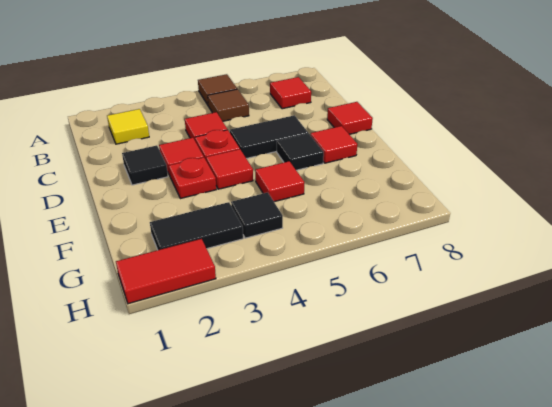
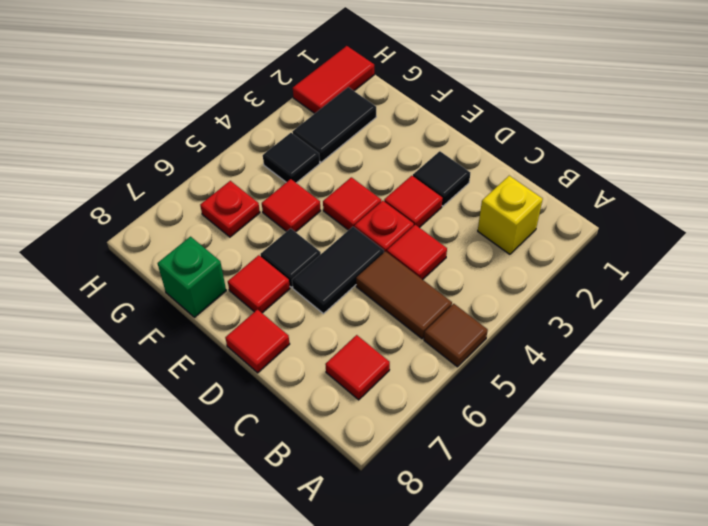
yellow 1x1 tile [107,109,149,144] -> yellow 1x1 brick [478,176,543,254]
brown 1x1 tile [208,89,249,121] -> brown 1x2 tile [356,251,452,339]
red 1x1 plate [169,157,216,199] -> red 1x1 plate moved to [200,181,260,237]
none -> green 1x1 brick [158,237,226,317]

